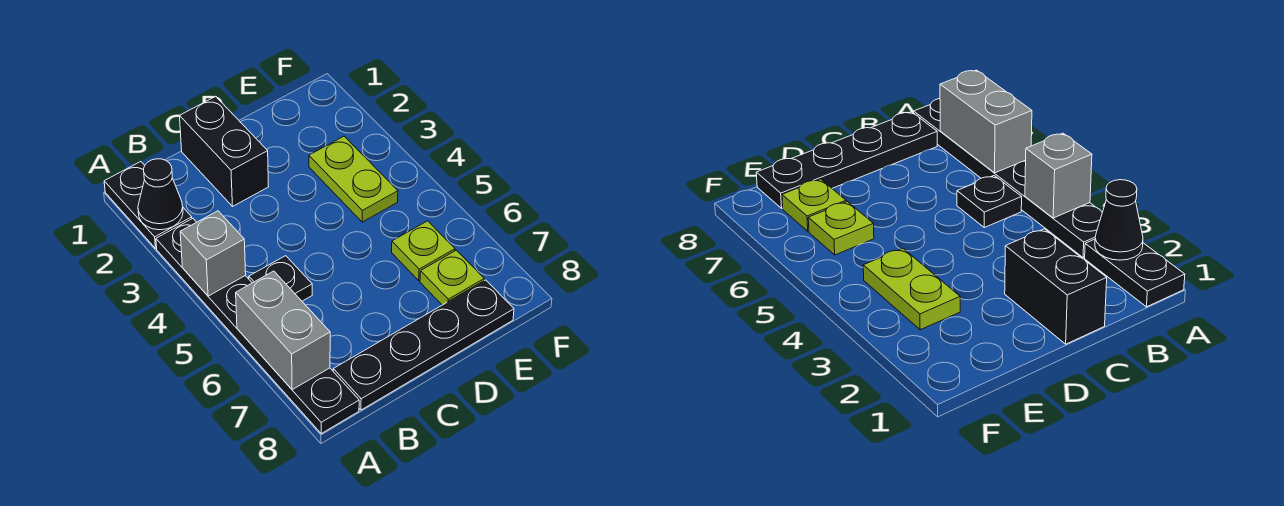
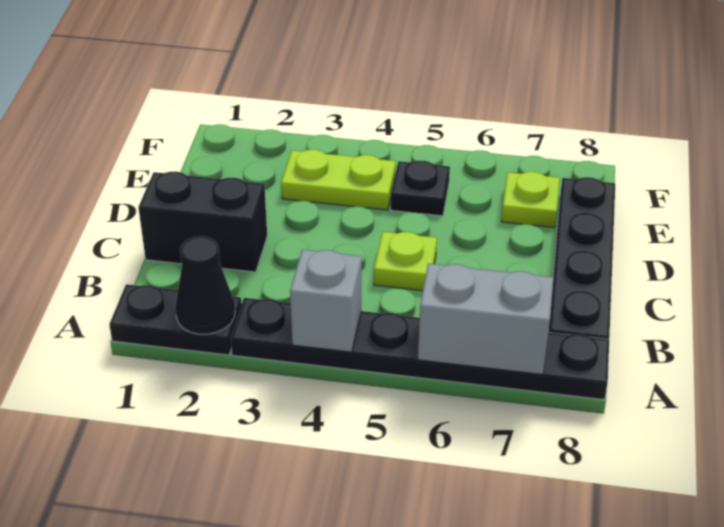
black 1x1 plate [249,256,312,301] -> black 1x1 plate moved to [391,161,450,216]
lime 1x1 plate [392,221,455,280] -> lime 1x1 plate moved to [374,232,437,291]

